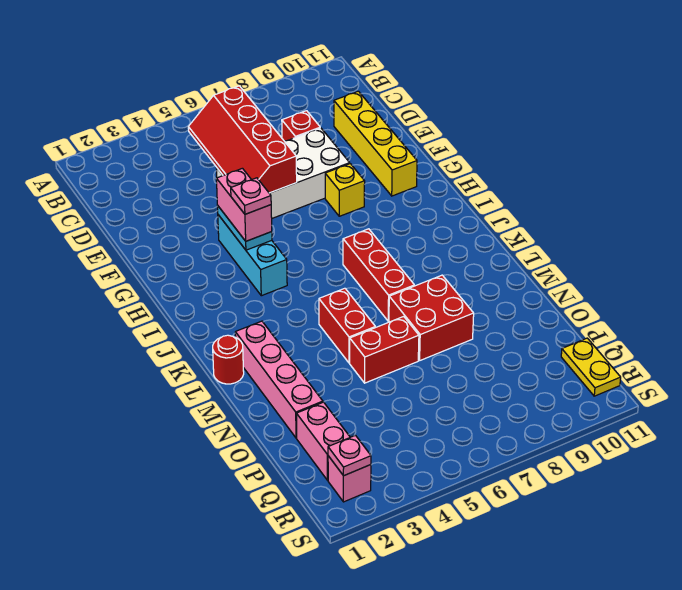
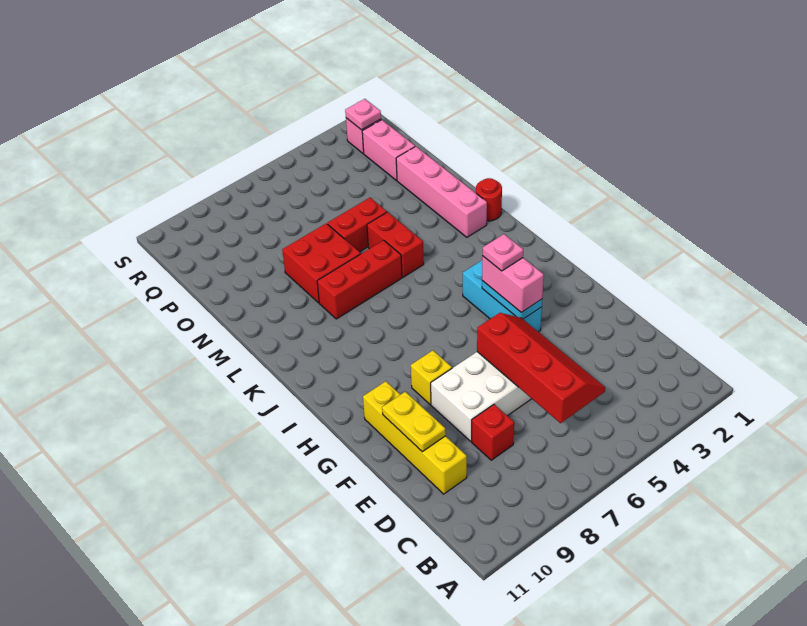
red 1x3 brick [343,229,414,321] -> red 1x3 brick turned to [317,240,402,319]
yellow 1x2 plate [561,338,621,396] -> yellow 1x2 plate moved to [382,392,446,452]

